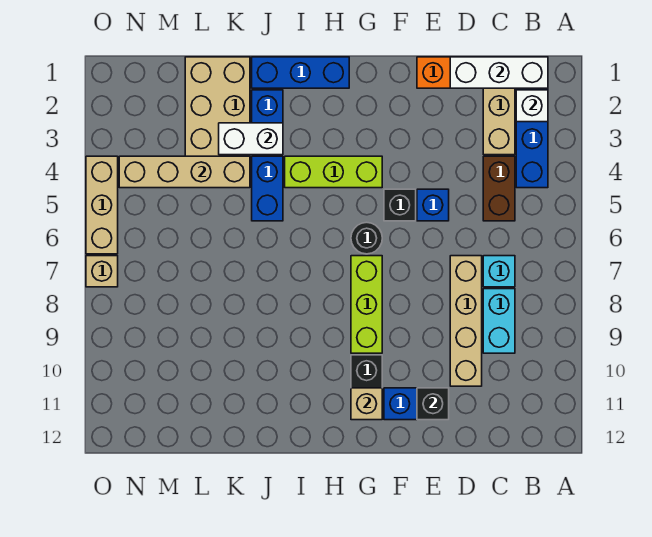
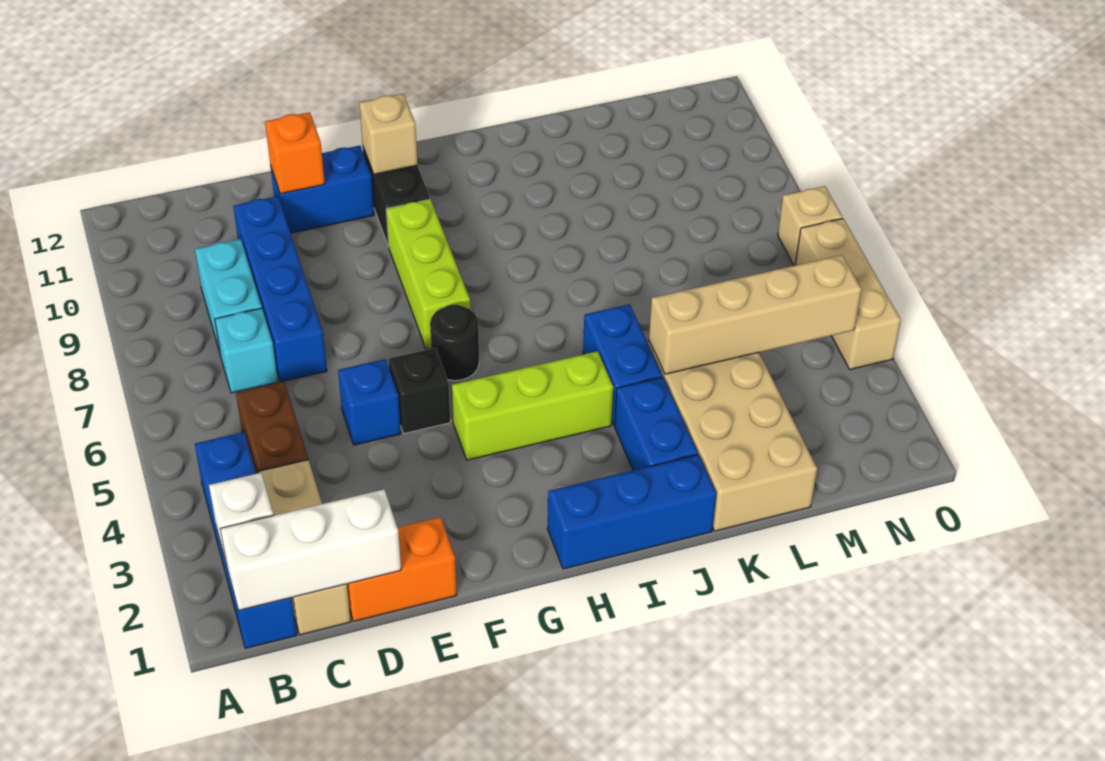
tan 1x4 brick [450,256,482,386] -> blue 1x4 brick [233,196,327,382]
black 1x1 brick [417,388,449,420] -> orange 1x1 brick [265,112,325,194]
white 1x2 brick [219,123,283,155] -> none

